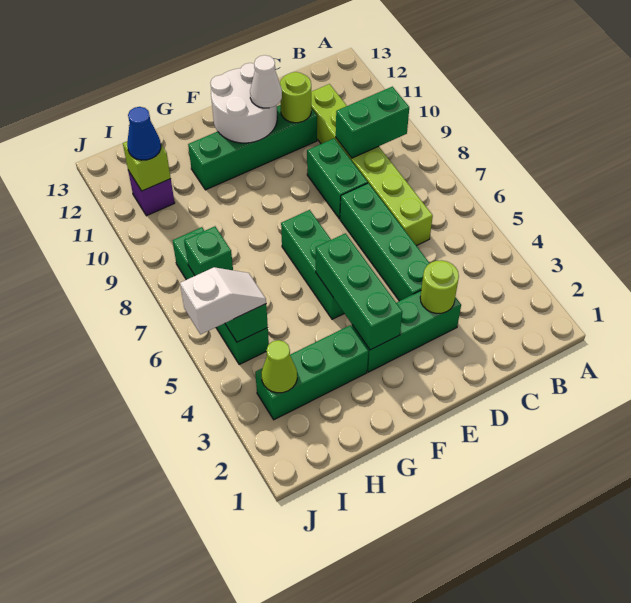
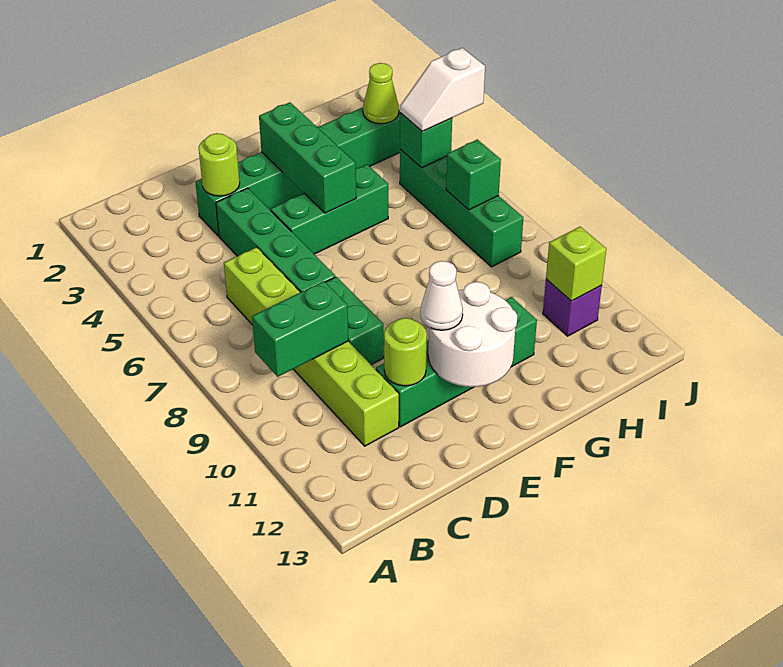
green 1x3 brick [281,210,344,319] -> green 1x3 brick turned to [271,165,388,254]
blue 1x1 cone [127,107,161,160] -> none

